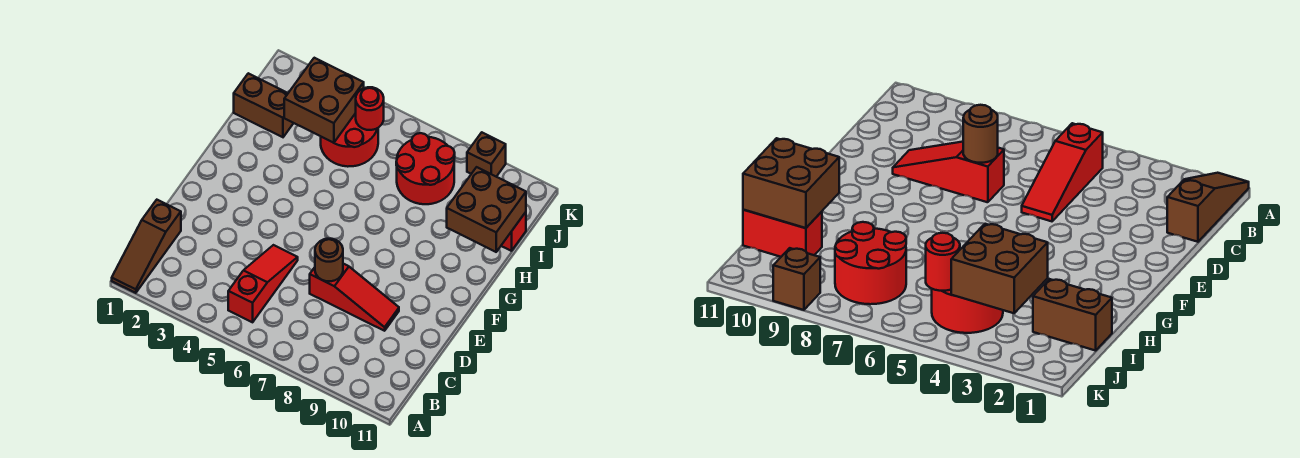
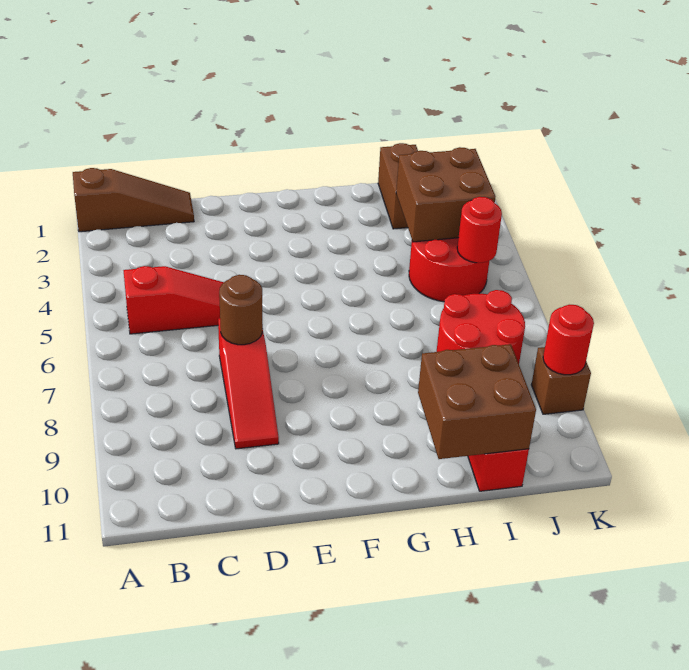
brown 1x3 slope [112,200,181,293] -> brown 1x3 slope turned to [73,168,194,232]
none -> red 1x1 round brick [543,305,594,375]

